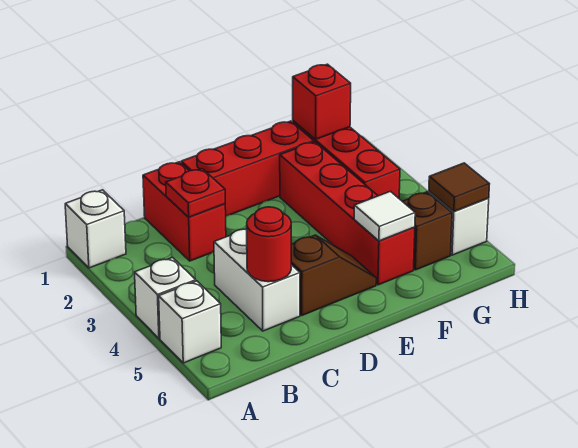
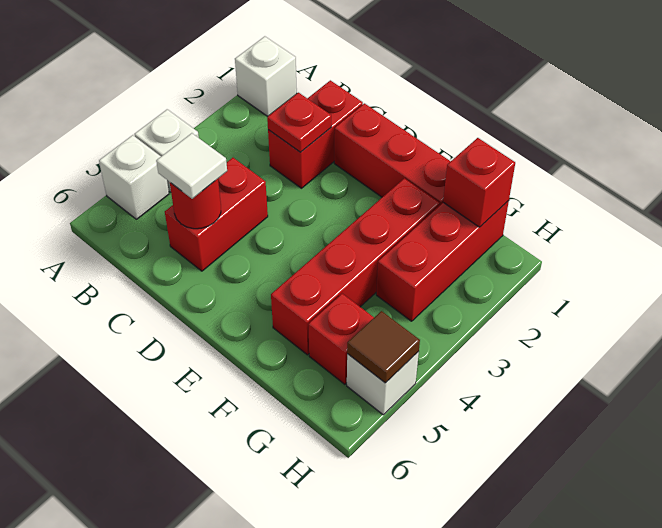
white 1x2 brick [214,229,300,331] -> red 1x2 brick [165,158,268,271]
brown 1x2 slope [291,235,376,315] -> none
white 1x1 tile [354,191,415,241] -> white 1x1 tile moved to [156,133,227,199]
brown 1x1 brick [402,192,452,270] -> red 1x1 brick [308,294,374,384]

